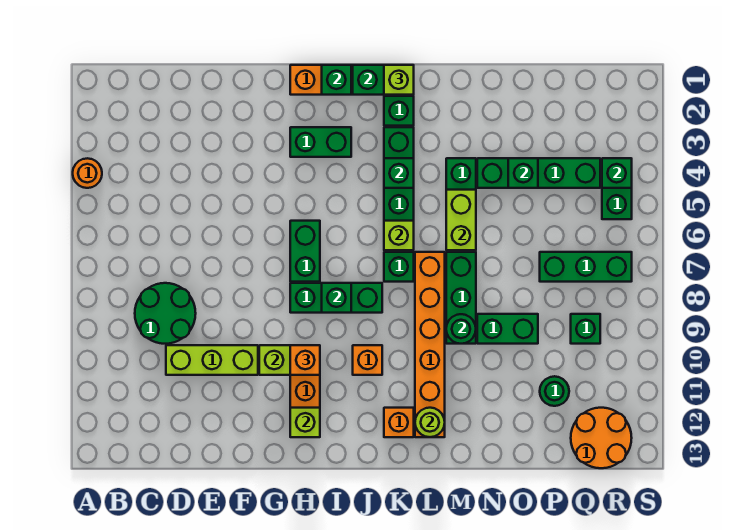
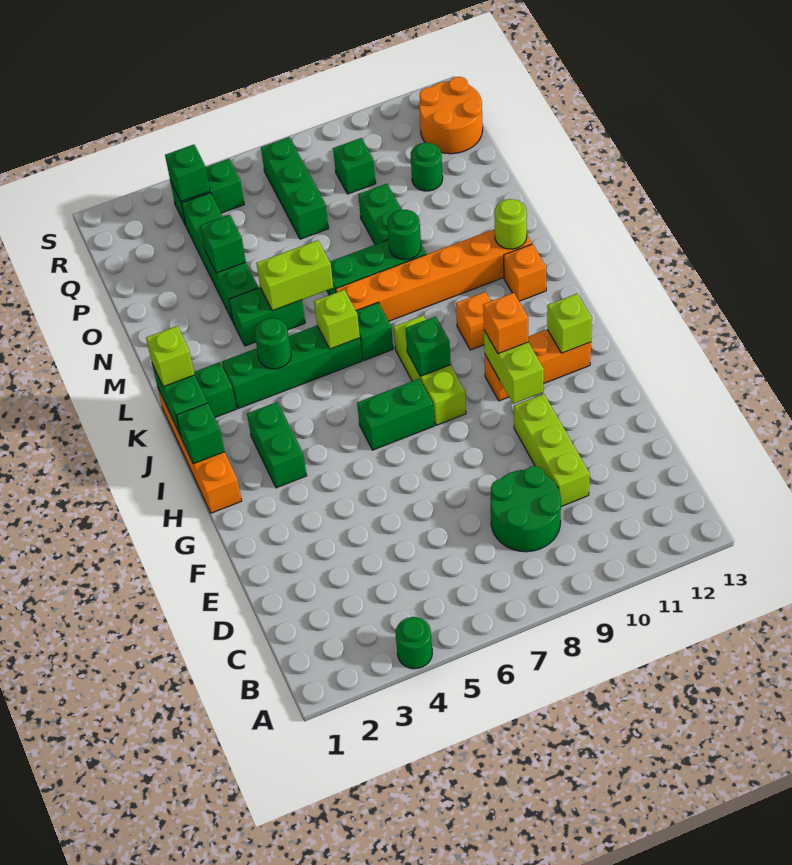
orange 1x1 round brick [73,158,102,188] -> green 1x1 round brick [396,617,432,669]
green 1x3 brick [290,283,382,313] -> lime 1x3 brick [394,316,466,425]
green 1x1 brick [384,158,414,188] -> green 1x1 round brick [255,318,291,369]

